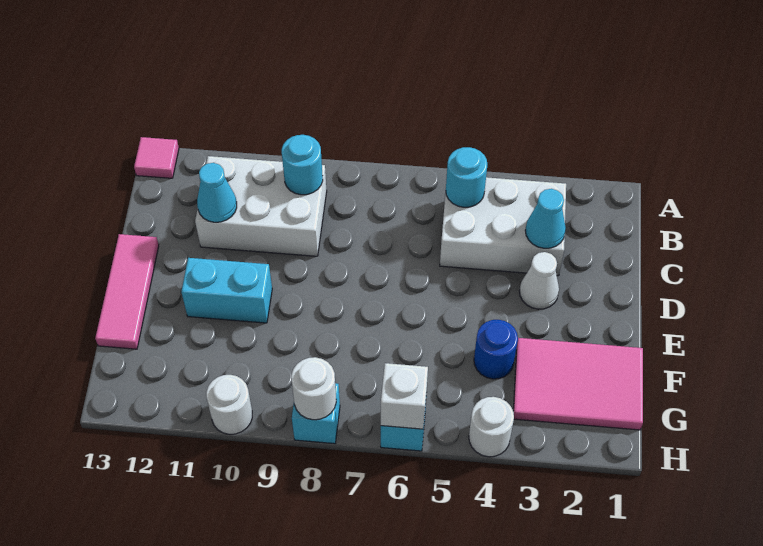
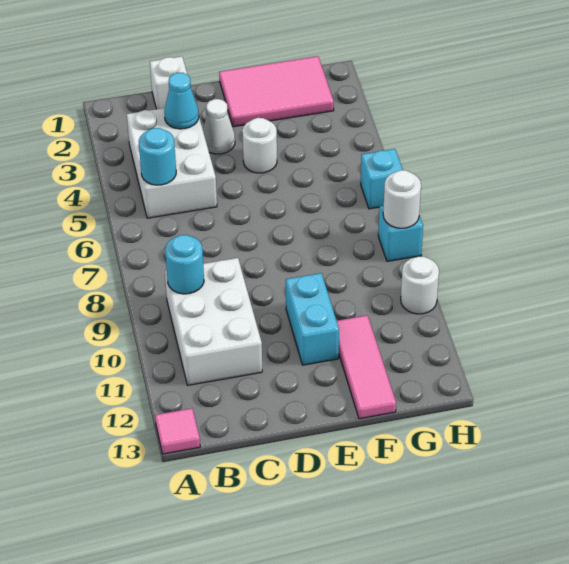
cyan 1x1 cone [197,163,237,222] -> none
pink 1x3 tile [95,234,159,349] -> pink 1x3 tile turned to [337,315,396,419]
pink 2x3 tile [513,338,643,430] -> pink 2x3 tile turned to [219,56,334,127]
blue 1x1 round brick [474,320,518,379] -> none
white 1x1 round brick [469,397,514,457] -> white 1x1 round brick moved to [242,118,277,173]
white 1x1 brick [381,363,428,429] -> white 1x1 brick moved to [150,56,187,109]

